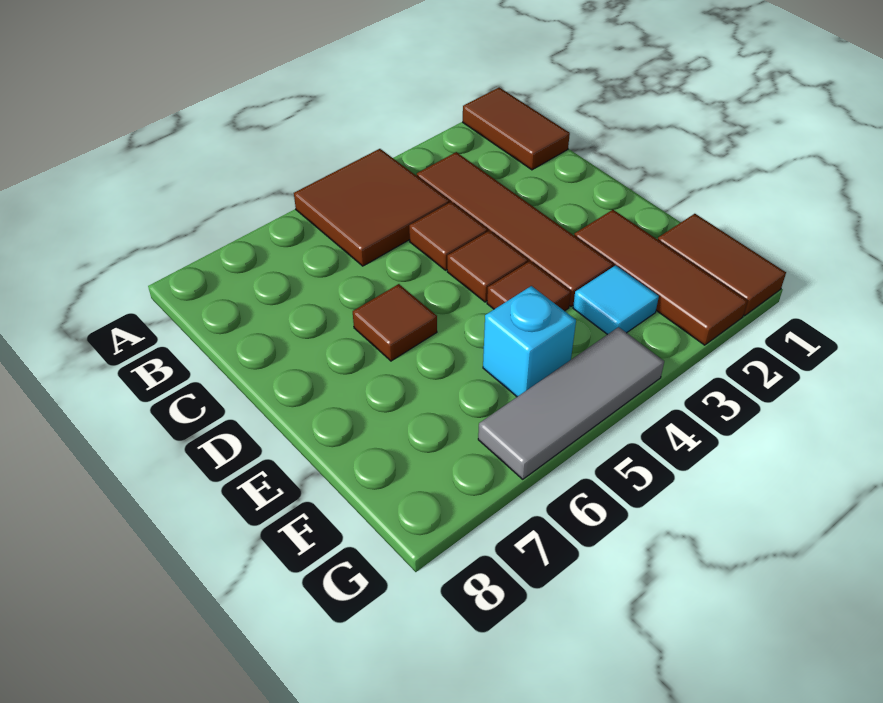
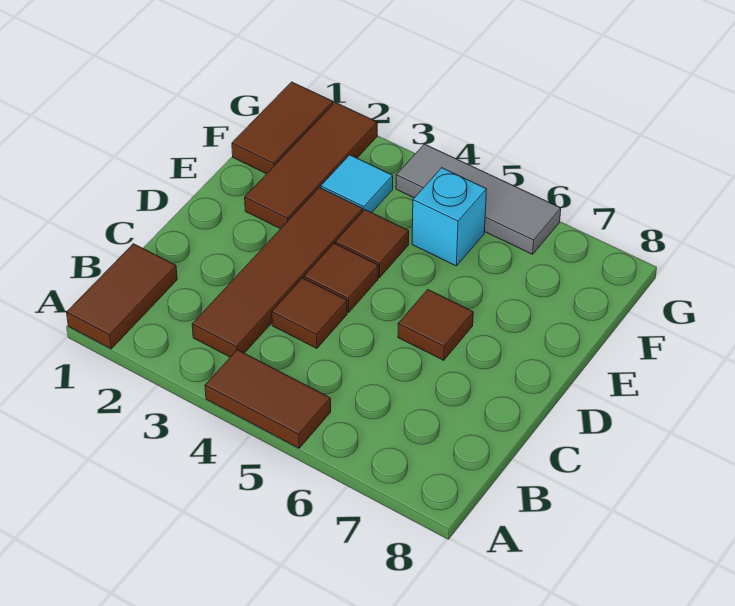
brown 2x2 tile [294,149,449,266] -> brown 1x2 tile [205,350,331,448]

